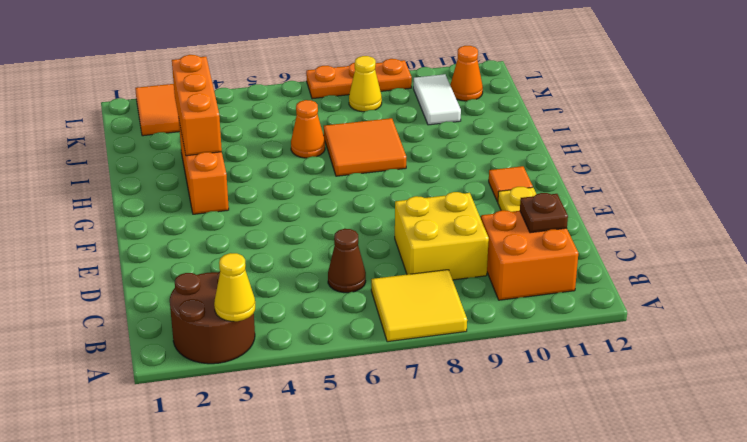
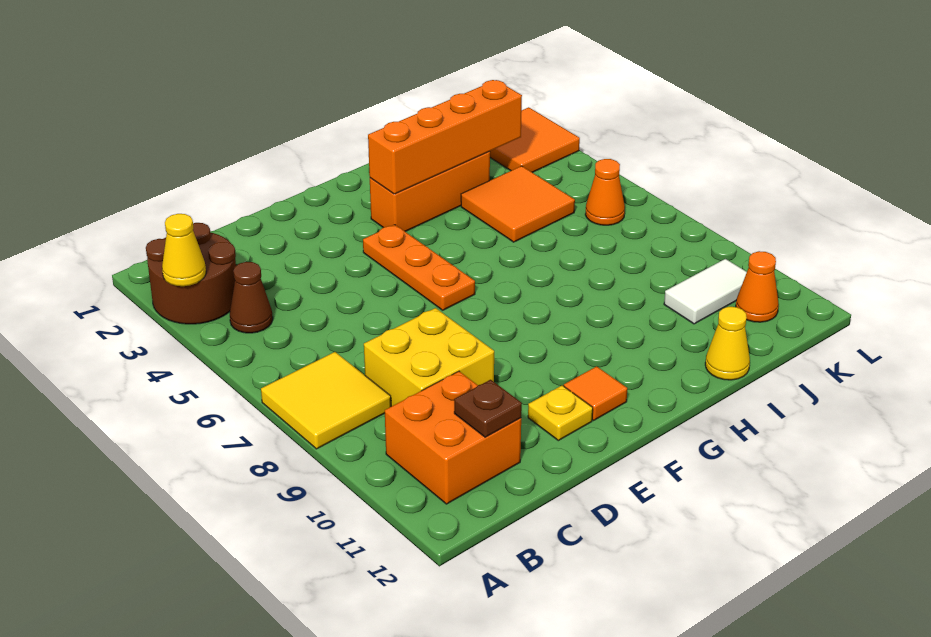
brown 1x1 cone [328,229,366,293] -> brown 1x1 cone moved to [230,262,273,333]
orange 1x3 brick [172,55,222,156] -> orange 1x4 brick [368,80,522,194]
orange 2x2 tile [324,118,406,176] -> orange 2x2 tile moved to [461,166,575,242]
orange 1x1 cone [291,100,325,158] -> orange 1x1 cone moved to [585,159,625,225]
yellow 1x1 cone [349,56,382,112] -> yellow 1x1 cone moved to [705,307,750,380]
orange 1x3 plate [306,59,412,99] -> orange 1x3 plate moved to [363,225,475,310]

